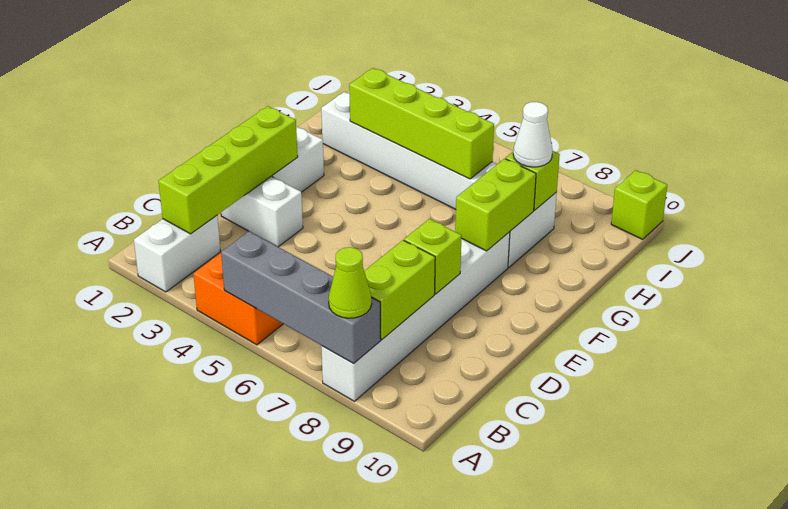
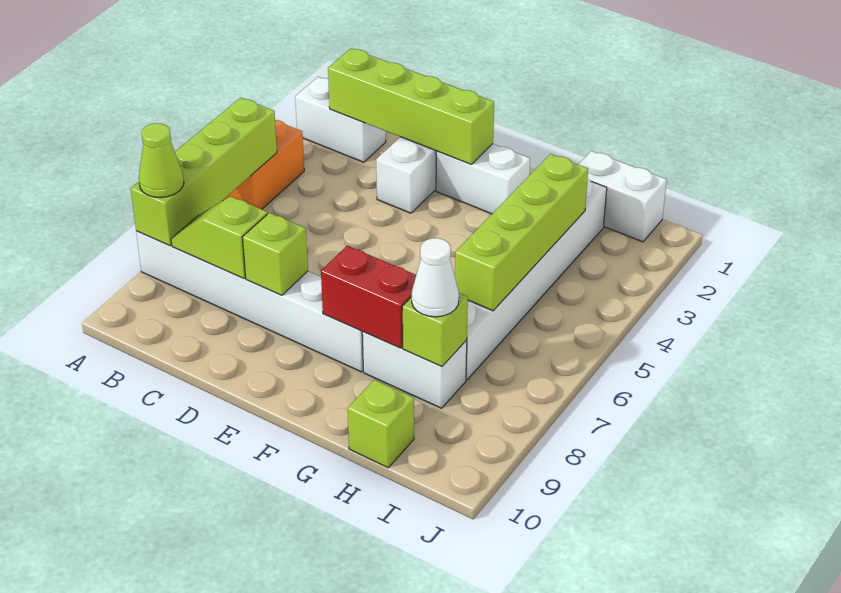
grey 1x4 brick [221,231,381,364] -> lime 1x4 brick [131,98,277,246]
lime 1x2 brick [364,240,435,340] -> lime 1x2 slope [171,196,268,279]
lime 1x2 brick [455,159,536,251] -> red 1x2 brick [321,246,416,348]
none -> white 1x2 brick [579,151,667,242]
lime 1x1 brick [611,170,667,239] -> lime 1x1 brick moved to [348,380,414,468]

